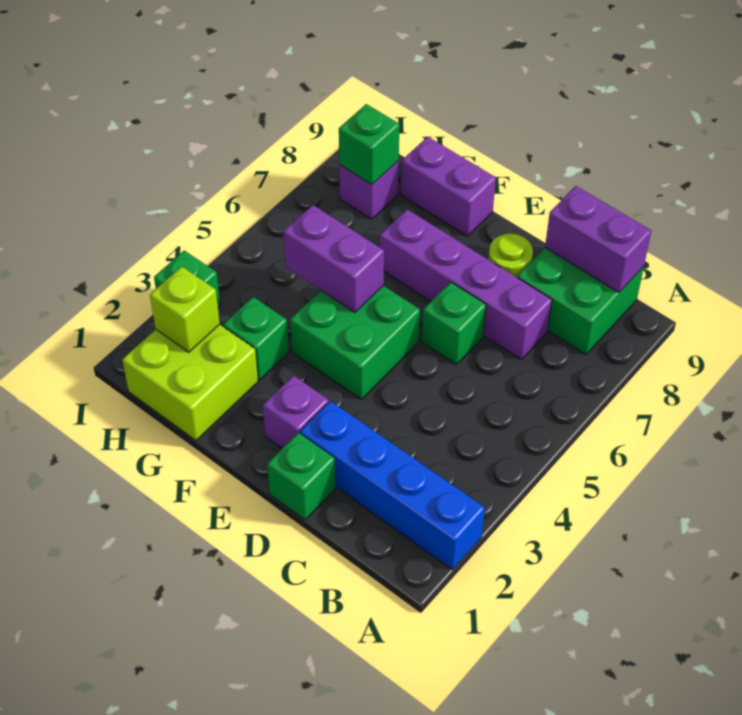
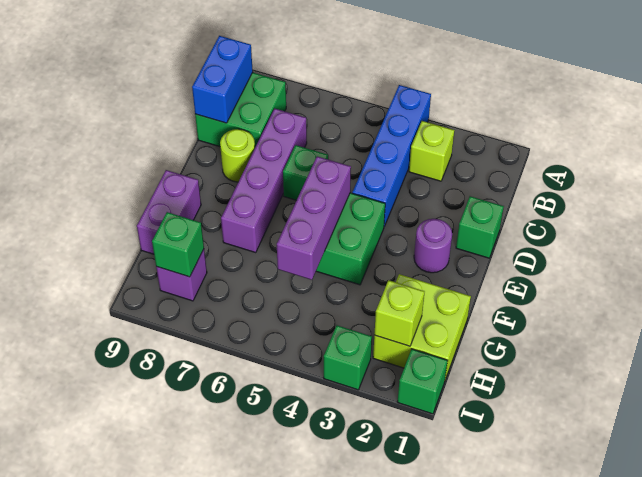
blue 1x4 brick [300,401,485,570] -> blue 1x4 brick moved to [352,85,431,226]
none -> lime 1x1 brick [409,121,454,181]
purple 1x2 brick [545,186,651,292] -> blue 1x2 brick [192,36,253,123]
purple 1x1 brick [263,376,329,448] -> purple 1x1 round brick [414,219,452,273]
purple 1x2 brick [283,205,384,312] -> purple 1x3 brick [277,156,351,280]
green 1x1 brick [223,297,289,380] -> green 1x1 brick moved to [398,349,448,414]

